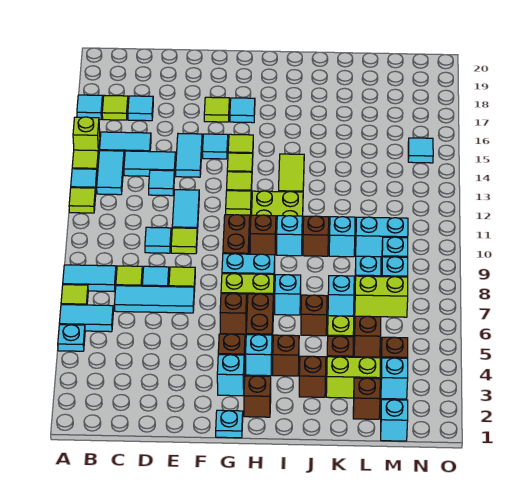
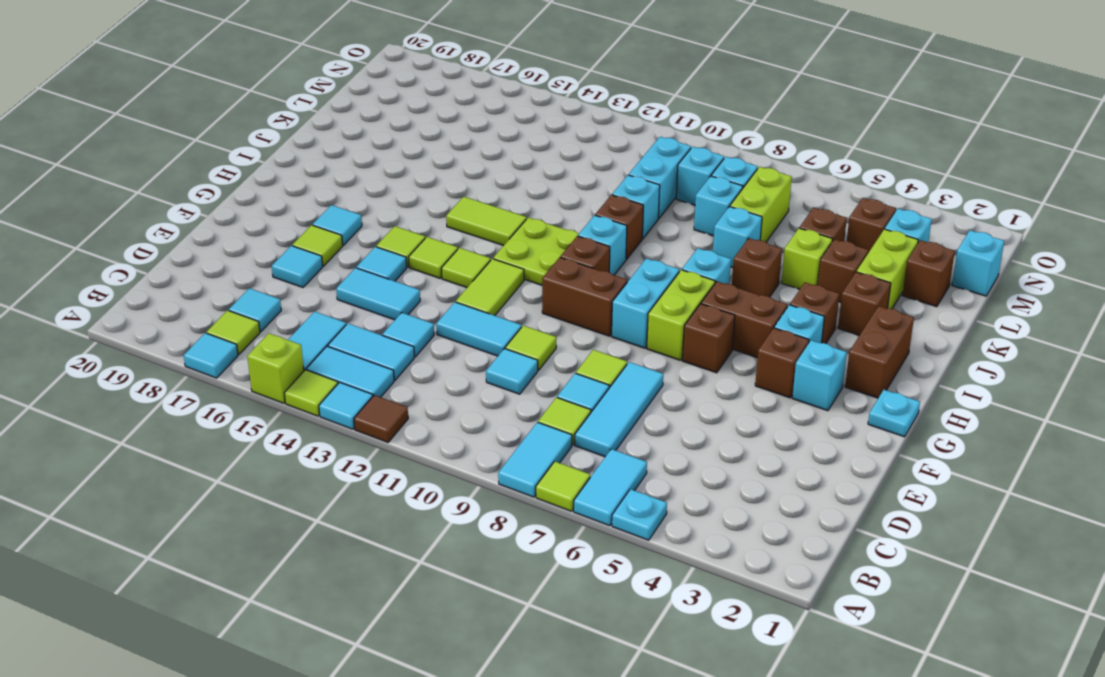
lime 1x1 tile [69,188,96,213] -> brown 1x1 tile [354,395,408,442]
cyan 1x2 tile [124,151,176,176] -> cyan 1x2 tile turned to [328,323,414,380]
lime 1x1 tile [226,191,251,216] -> lime 1x2 tile [456,259,524,316]
brown 1x1 brick [244,376,271,417] -> brown 1x2 brick [845,306,914,398]
cyan 1x1 tile [408,138,433,163] -> cyan 1x1 tile moved to [272,246,323,287]

